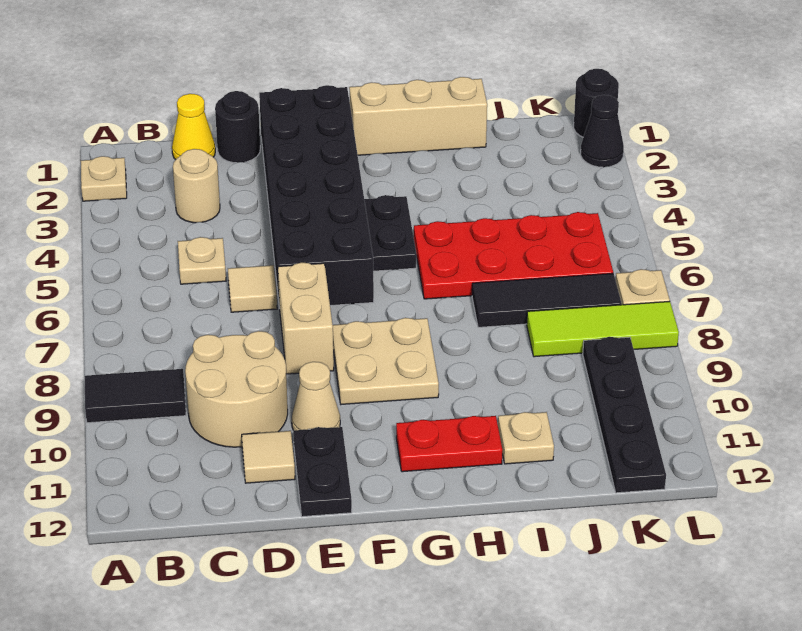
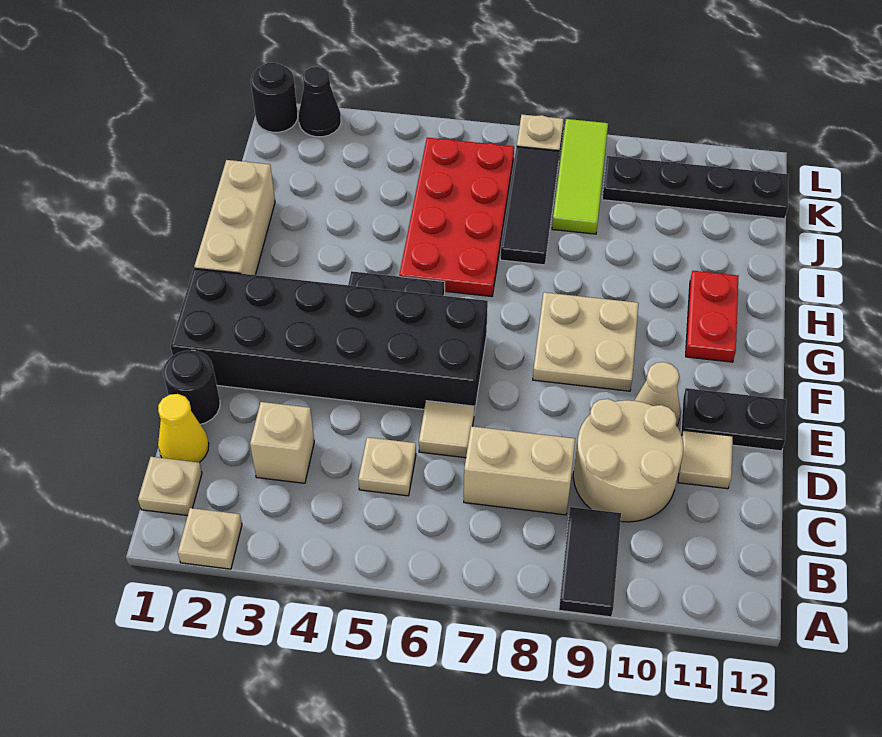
tan 1x1 round brick [173,149,220,223] -> tan 1x1 brick [250,402,314,483]
tan 1x2 brick [278,262,334,374] -> tan 1x2 brick moved to [464,426,575,515]
tan 1x1 plate [498,412,554,464] -> tan 1x1 plate moved to [138,457,202,516]

